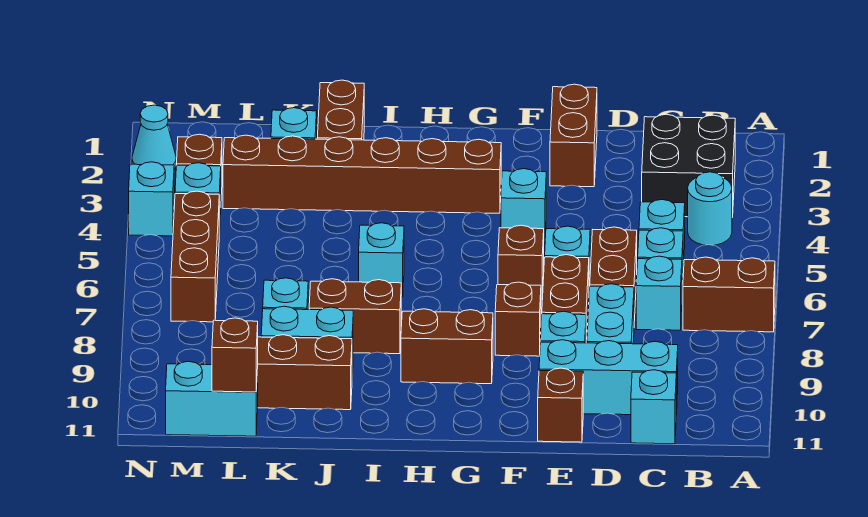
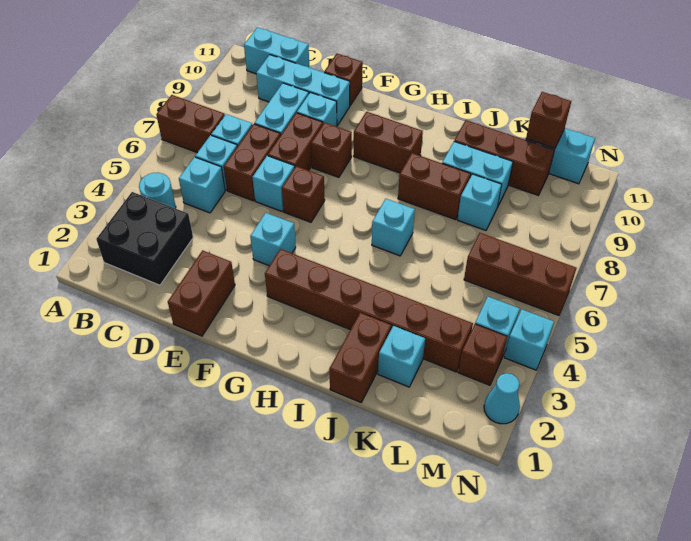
cyan 1x1 brick [631,370,676,444] -> cyan 1x2 brick [244,27,309,74]
brown 1x3 brick [171,191,219,322] -> brown 1x3 brick turned to [464,233,576,315]

